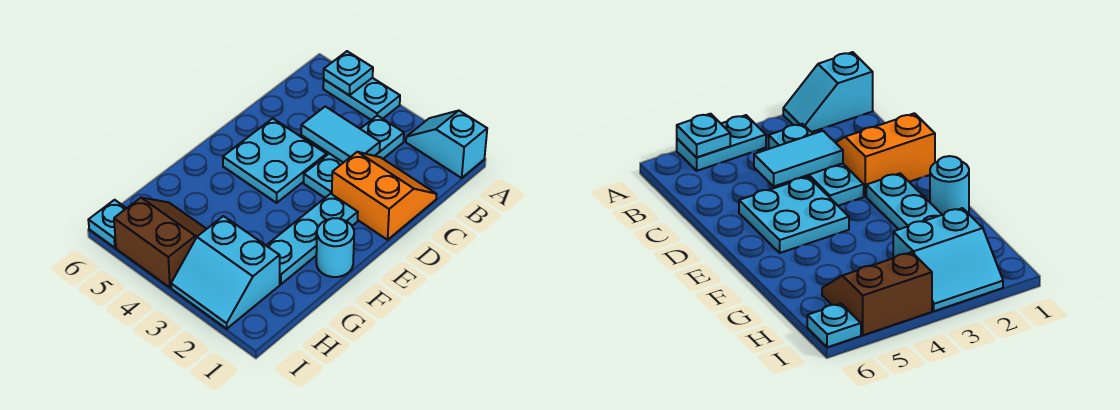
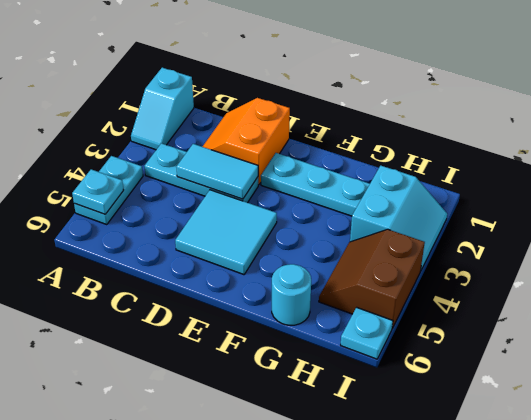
cyan 1x2 tile [301,106,380,163] -> cyan 1x2 tile turned to [176,144,258,199]
cyan 2x2 plate [223,118,326,203] -> cyan 2x2 tile [175,190,277,275]
cyan 1x1 round brick [316,218,354,277] -> cyan 1x1 round brick moved to [272,264,311,325]

